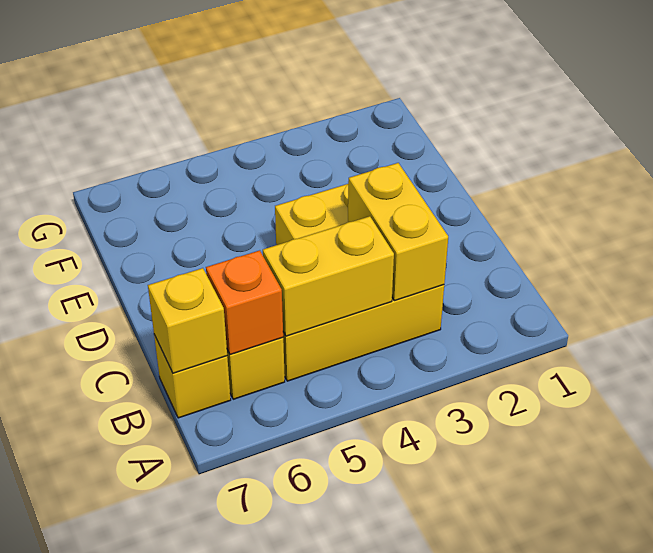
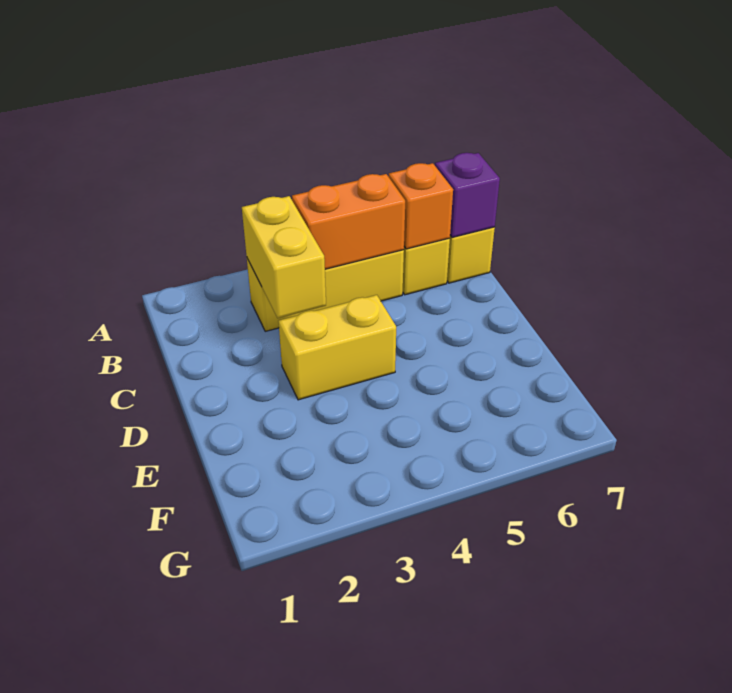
yellow 1x2 brick [263,216,394,336] -> orange 1x2 brick [292,174,405,269]
yellow 1x1 brick [148,268,227,373] -> purple 1x1 brick [435,153,500,238]

